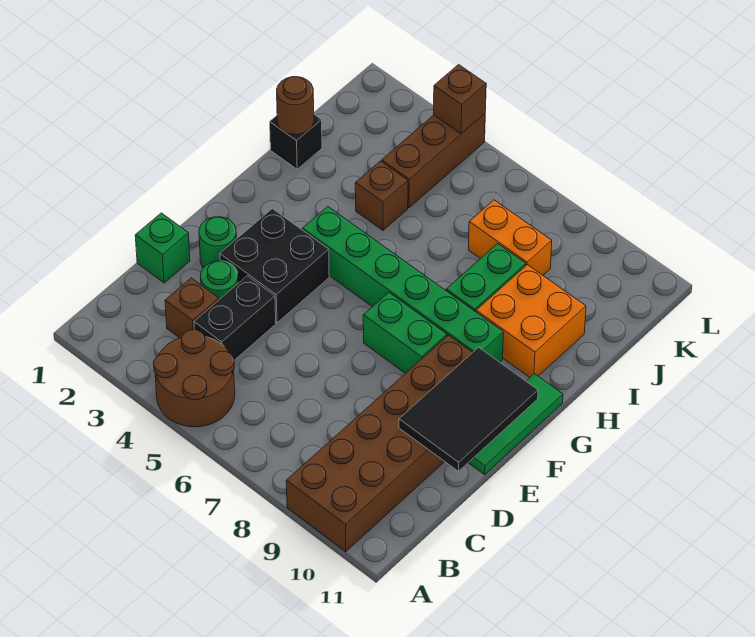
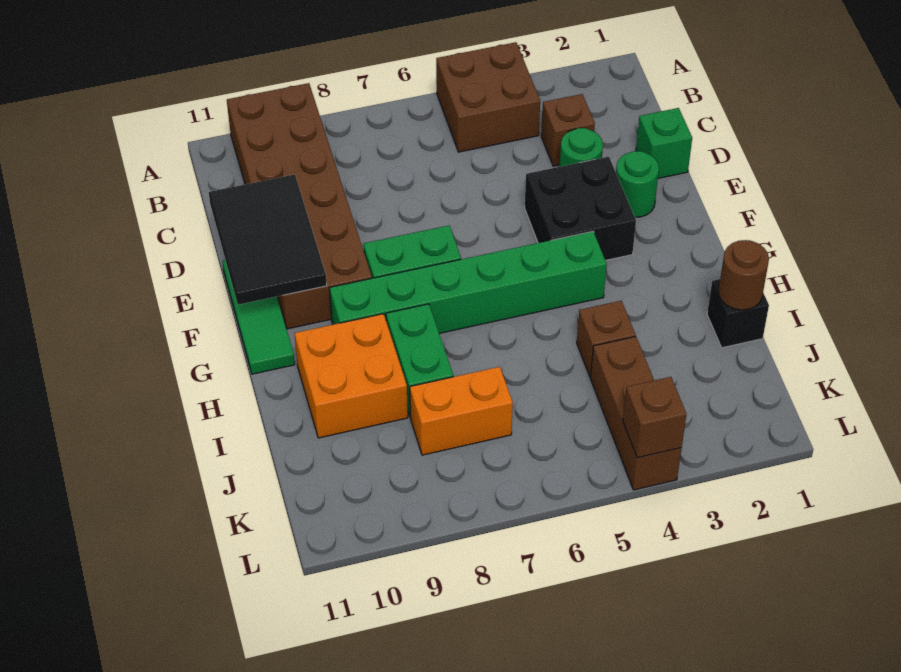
brown 2x2 round brick [154,330,235,427] -> brown 2x2 brick [436,42,540,152]
black 1x2 brick [194,276,276,360] -> none

